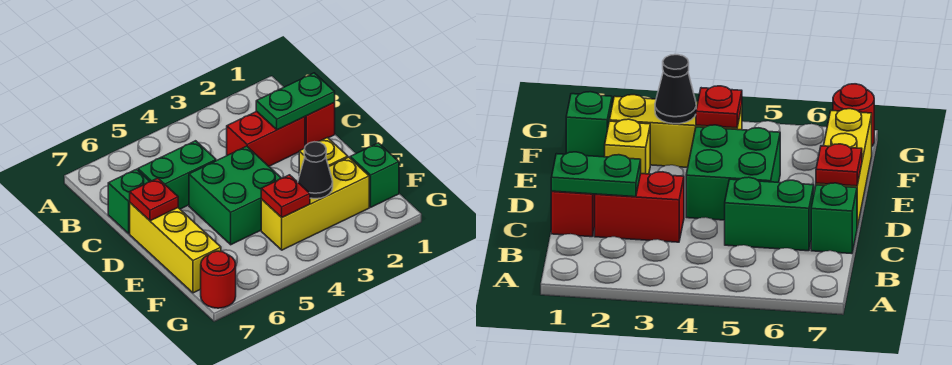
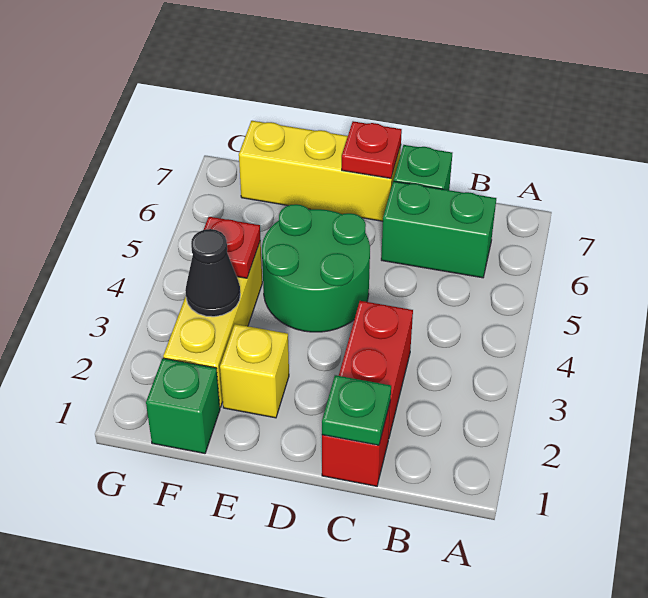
green 1x2 plate [256,73,335,130] -> green 1x1 plate [322,375,391,445]
green 1x2 brick [138,141,216,209] -> green 1x2 brick turned to [381,181,496,278]
green 2x2 brick [189,146,282,245] -> green 2x2 round brick [262,204,370,332]
red 1x1 round brick [201,251,236,308] -> none

